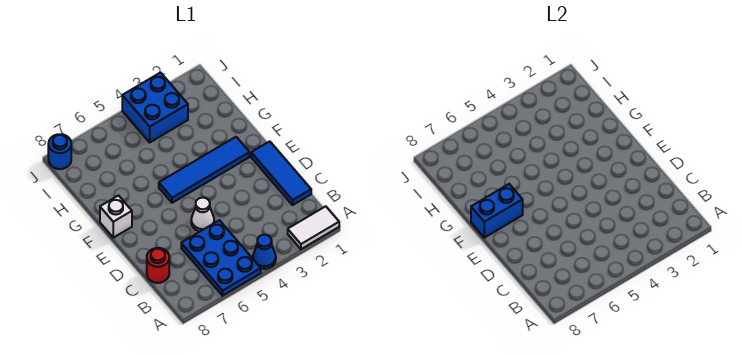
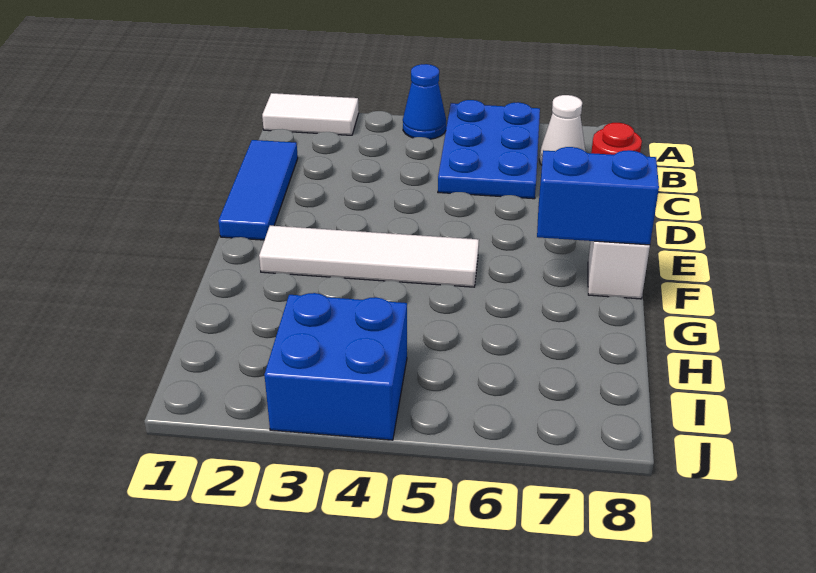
white 1x1 cone [191,198,214,231] -> white 1x1 cone moved to [539,95,585,165]
blue 1x4 tile [159,137,250,203] -> white 1x4 tile [259,225,479,287]
blue 1x1 round brick [48,134,71,169] -> none

